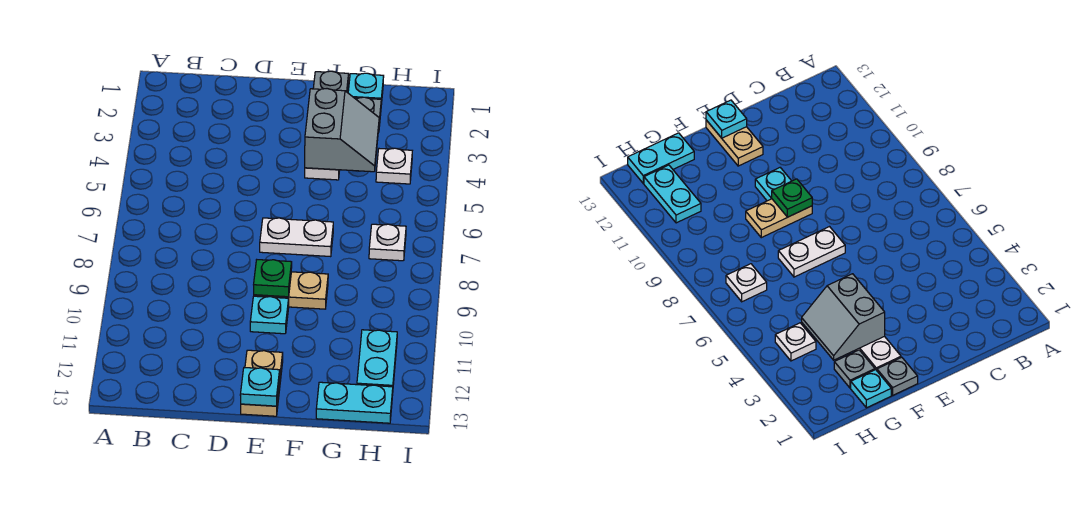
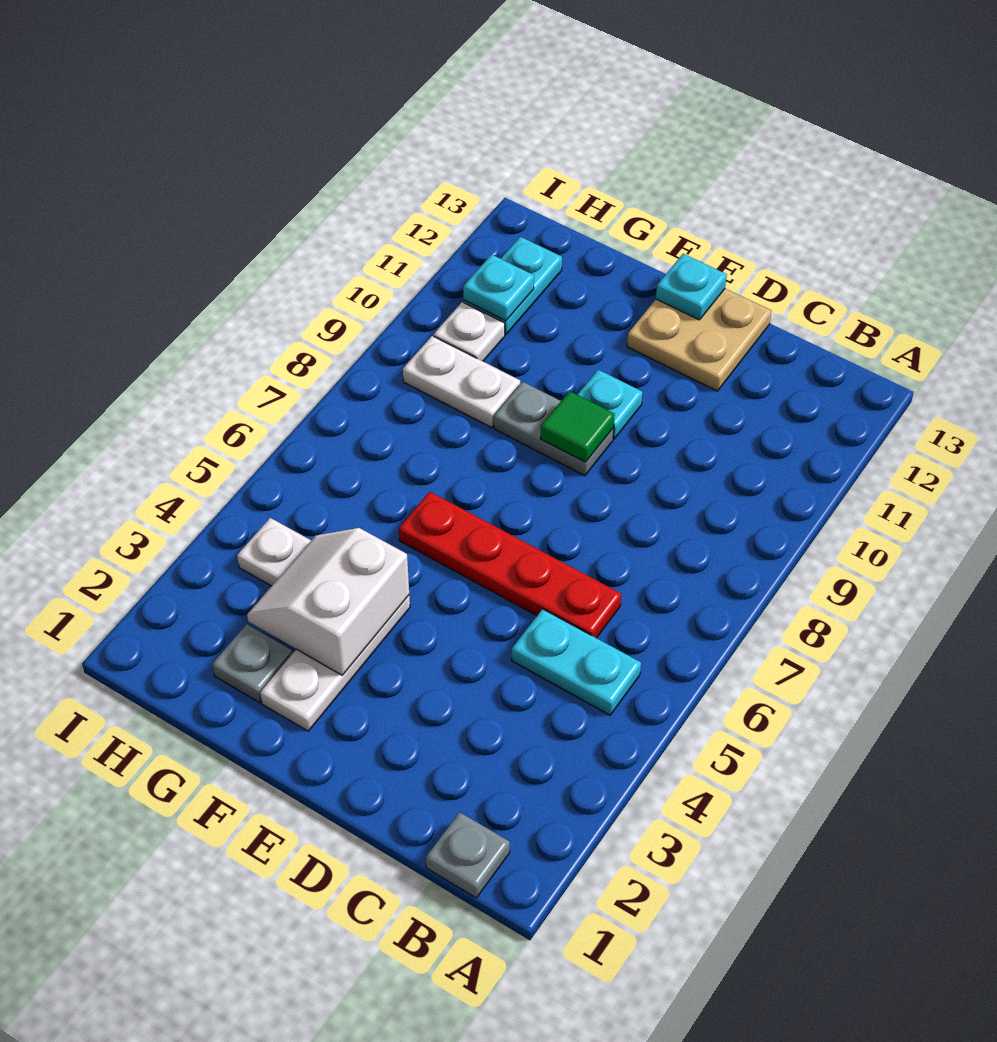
none -> red 1x4 plate [399,492,621,638]
white 1x2 plate [260,218,333,257] -> white 1x2 plate moved to [403,336,520,428]
tan 1x2 plate [254,272,328,309] -> grey 1x2 plate [494,382,614,476]
green 1x1 plate [254,260,292,297] -> green 1x1 tile [540,391,615,462]
tan 1x2 plate [241,350,283,416] -> tan 2x2 plate [627,289,771,391]
grey 1x1 plate [313,71,349,92] -> grey 1x1 plate moved to [426,812,510,898]
grey 2x2 slope [305,89,379,172] -> white 2x2 slope [247,528,409,675]
cyan 1x1 plate [348,73,384,104] -> cyan 1x1 plate moved to [463,255,534,321]
cyan 1x2 plate [316,382,393,423] -> cyan 1x2 plate moved to [512,609,641,715]
white 1x1 plate [369,224,406,261] -> white 1x1 plate moved to [433,302,505,361]

